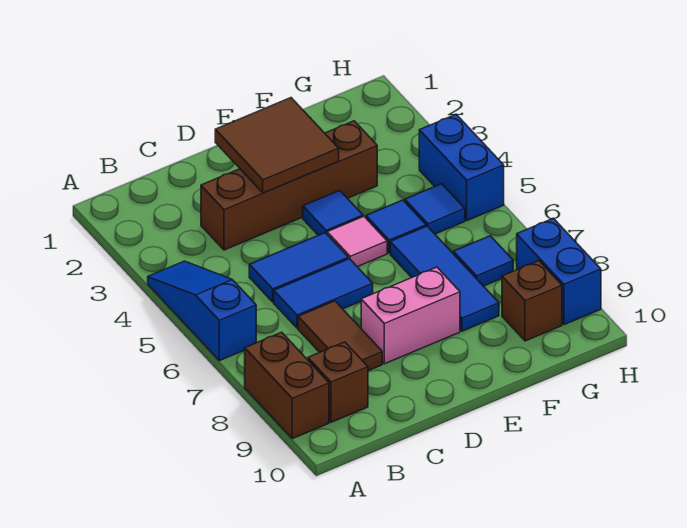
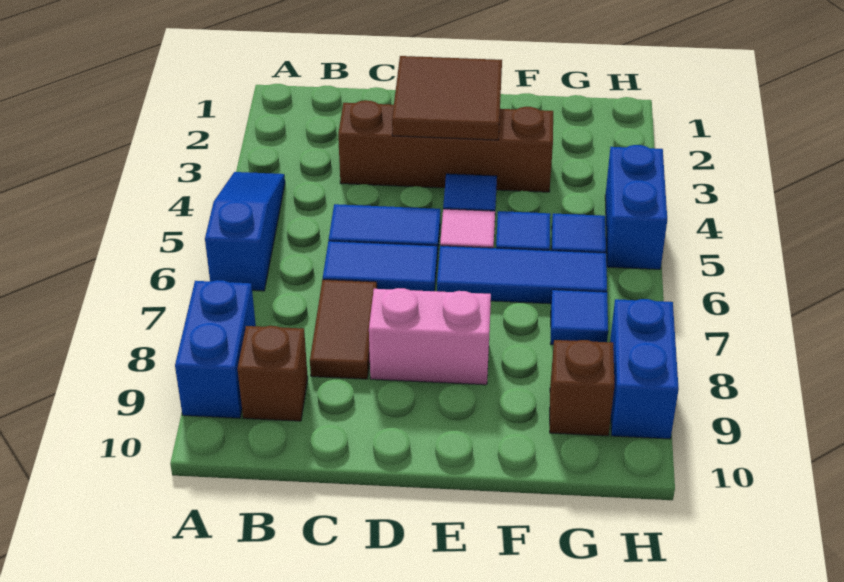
brown 1x2 brick [245,332,329,439] -> blue 1x2 brick [175,280,256,418]
blue 1x3 tile [390,226,499,331] -> blue 1x3 tile turned to [437,246,607,304]

